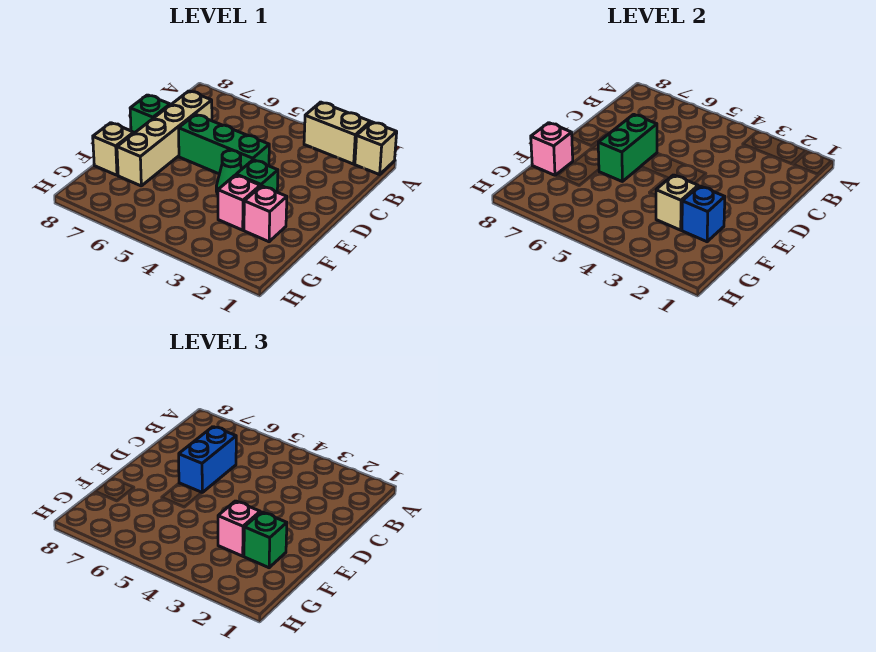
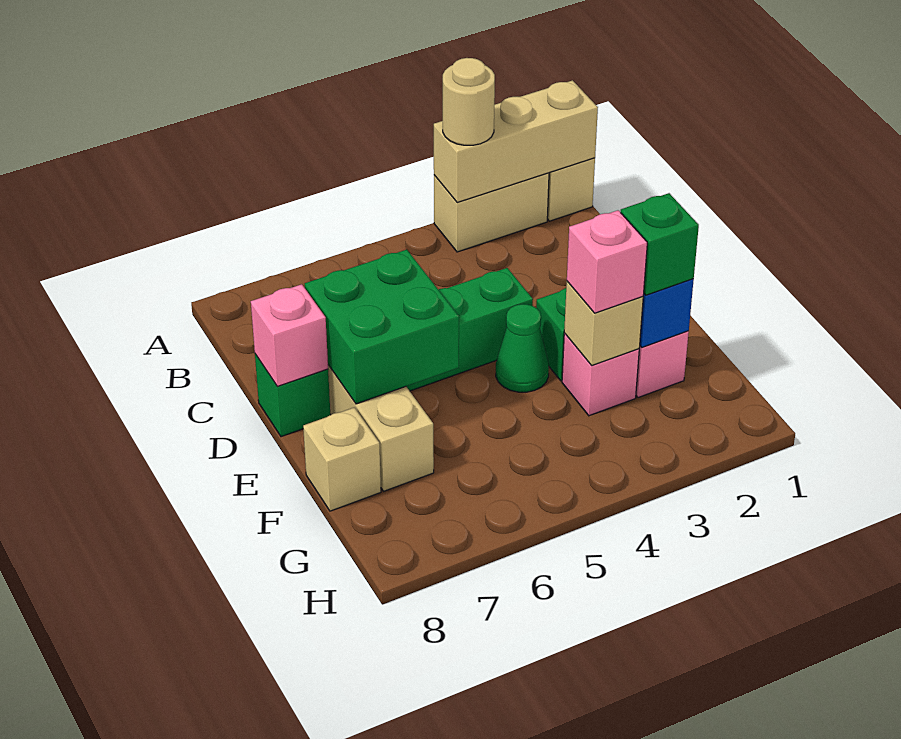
none -> tan 1x3 brick [434,80,598,202]
none -> tan 1x1 round brick [443,58,495,145]
blue 1x2 brick [179,427,236,492] -> none
green 1x2 brick [598,114,657,181] -> green 2x2 brick [305,250,459,404]
pink 1x1 brick [531,123,573,175] -> pink 1x1 brick moved to [251,284,328,386]

